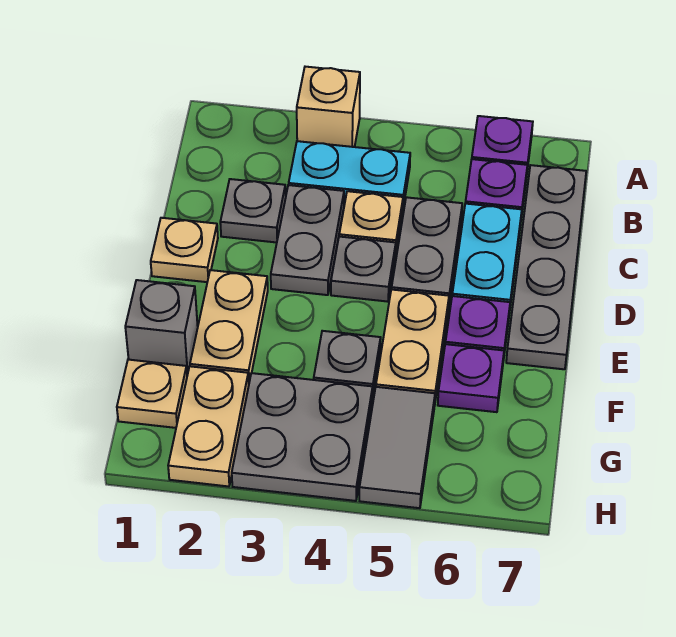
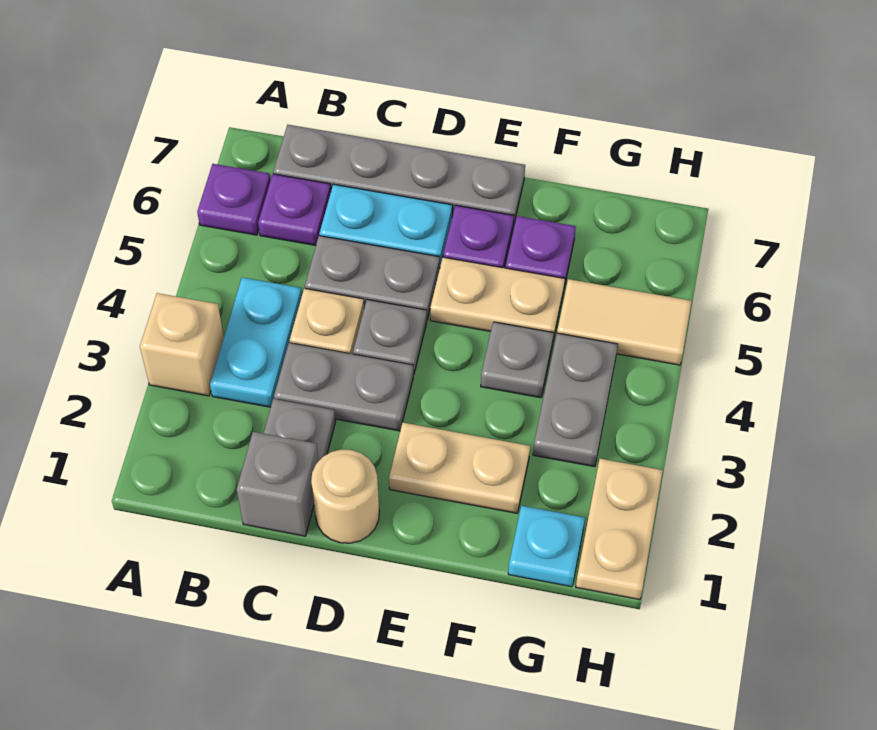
tan 1x1 plate [151,218,218,282] -> tan 1x1 round brick [311,449,379,543]
grey 1x1 brick [125,280,198,375] -> grey 1x1 brick moved to [237,432,318,536]
tan 1x1 plate [117,360,187,428] -> cyan 1x1 plate [508,506,585,587]
tan 1x2 plate [168,366,249,486] -> tan 1x2 plate turned to [576,459,663,600]
grey 2x2 plate [232,373,373,501] -> grey 1x2 plate [533,333,618,467]
grey 1x2 tile [359,387,435,508] -> tan 1x2 tile [557,279,692,365]

